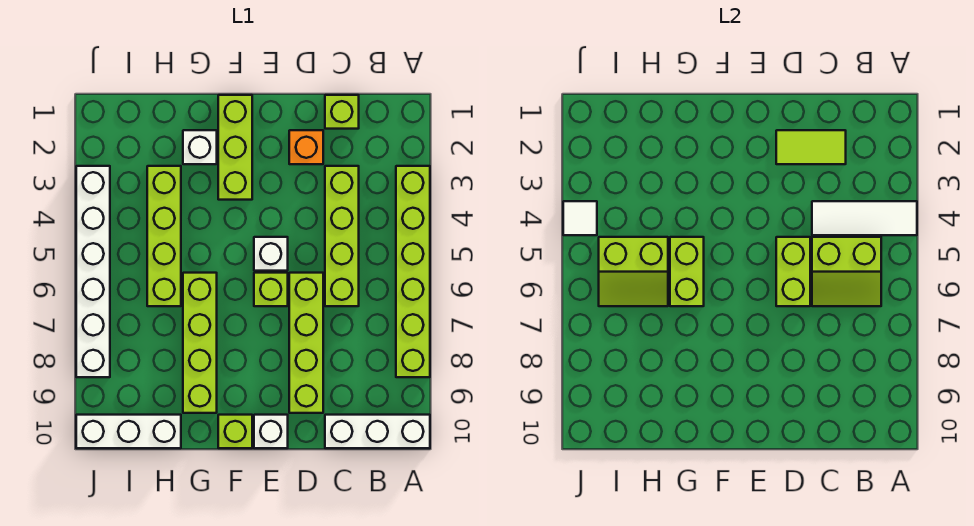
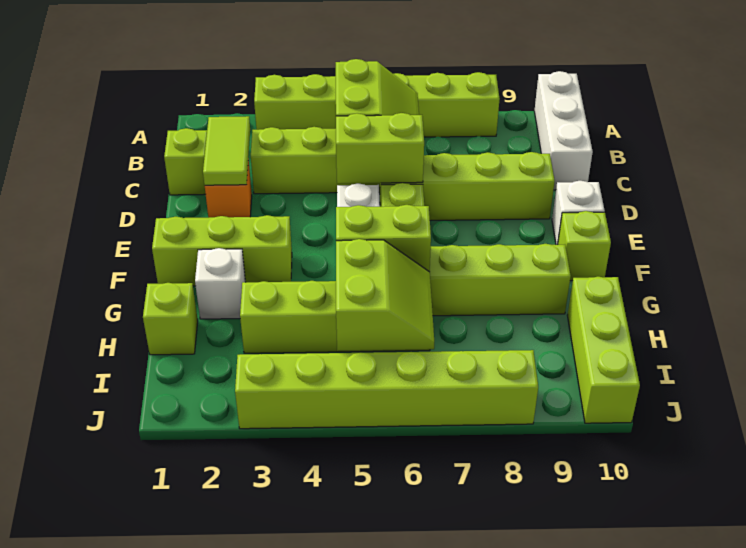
white 1x3 tile [812,201,917,235] -> none
none -> lime 1x1 brick [143,283,198,355]
white 1x3 brick [76,415,181,448] -> lime 1x3 brick [567,277,640,423]
white 1x6 brick [76,166,110,377] -> lime 1x6 brick [235,350,538,429]
white 1x1 tile [563,201,597,235] -> none

